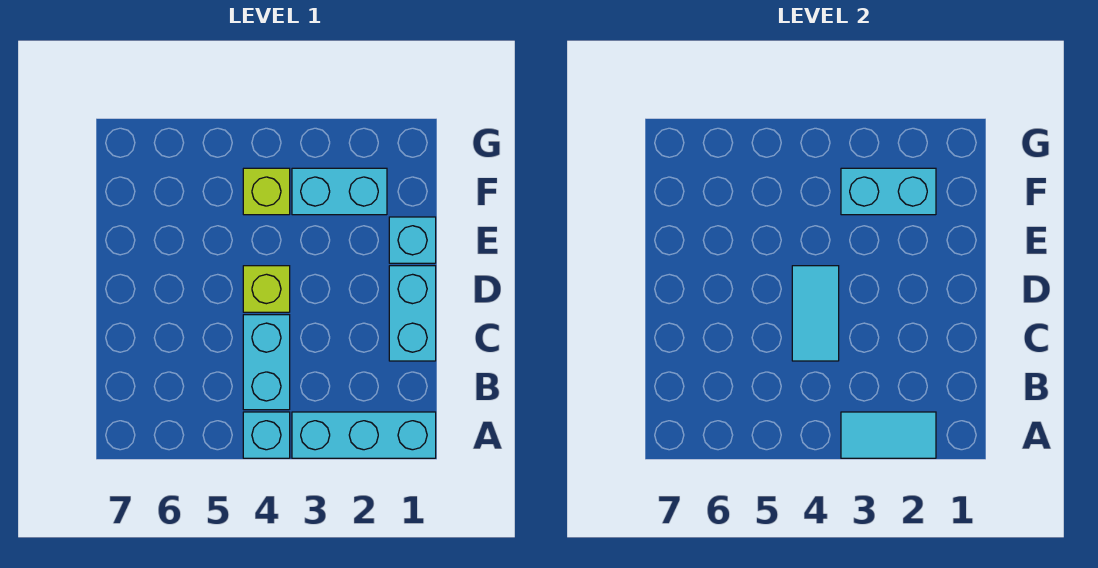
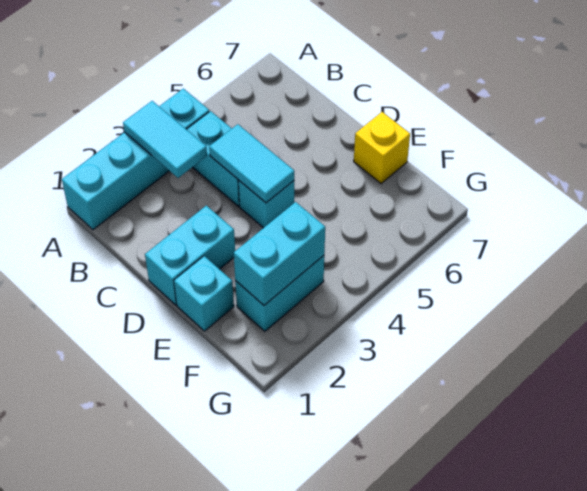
cyan 1x2 tile [841,412,936,458] -> cyan 1x2 tile turned to [123,101,207,178]
cyan 1x2 brick [389,266,436,361] -> cyan 1x2 brick turned to [145,206,235,305]
lime 1x1 brick [243,266,290,312] -> cyan 1x1 brick [238,180,294,228]
none -> yellow 1x1 brick [354,112,410,184]
lime 1x1 brick [243,168,290,215] -> none

